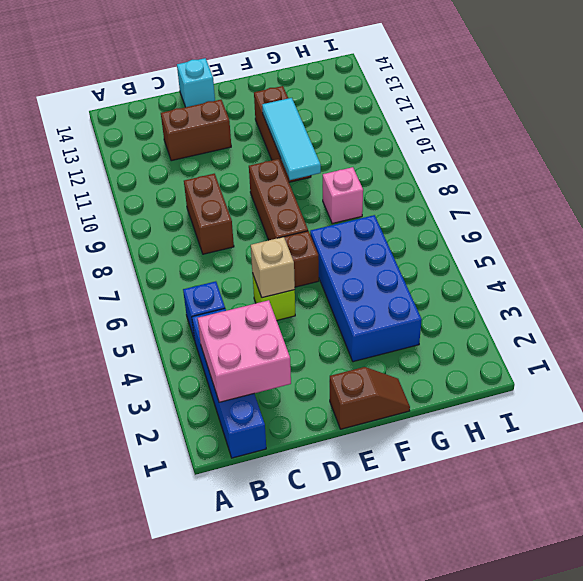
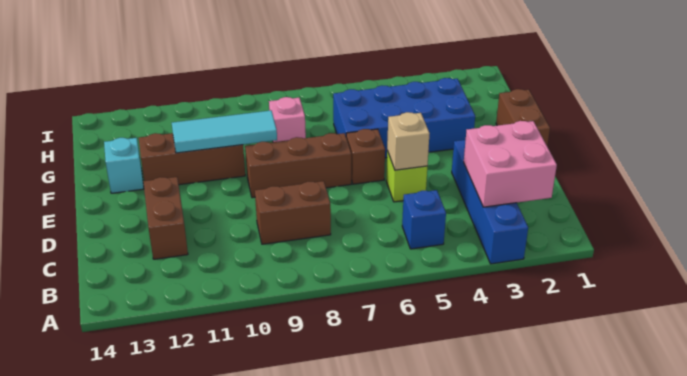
blue 1x4 brick [192,309,266,458] -> blue 1x4 brick turned to [452,140,528,264]
cyan 1x1 brick [177,58,215,107] -> cyan 1x1 brick moved to [104,138,144,193]
brown 1x2 slope [330,367,410,429] -> brown 1x2 brick [496,89,550,145]

